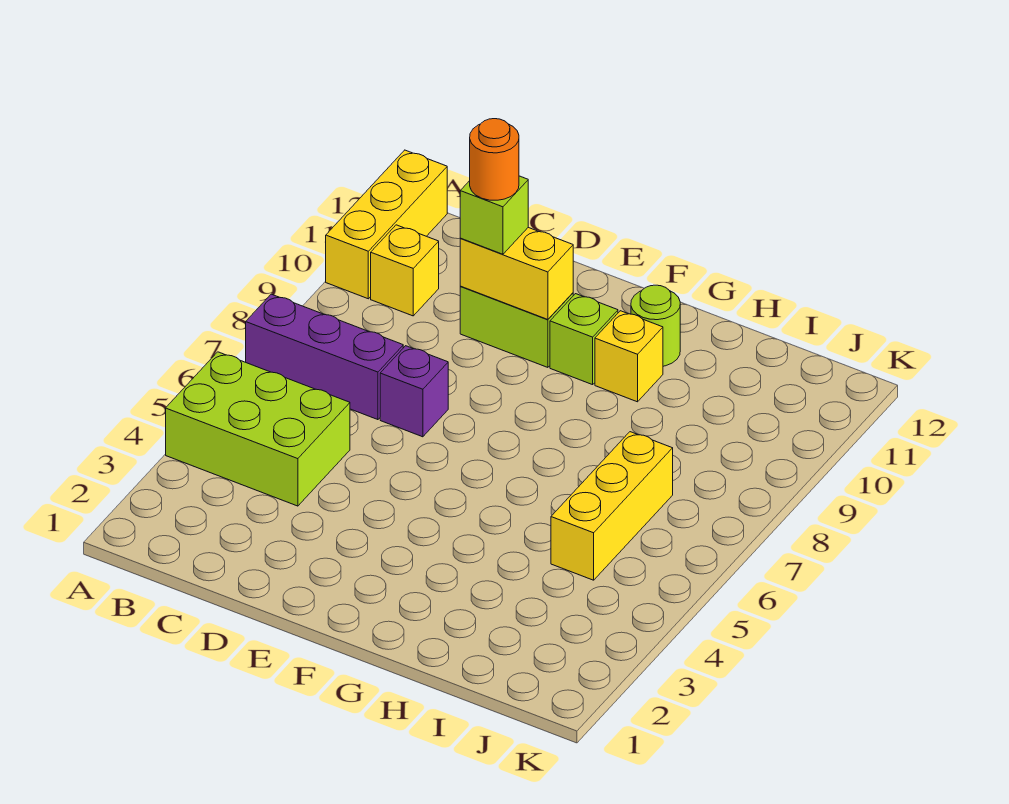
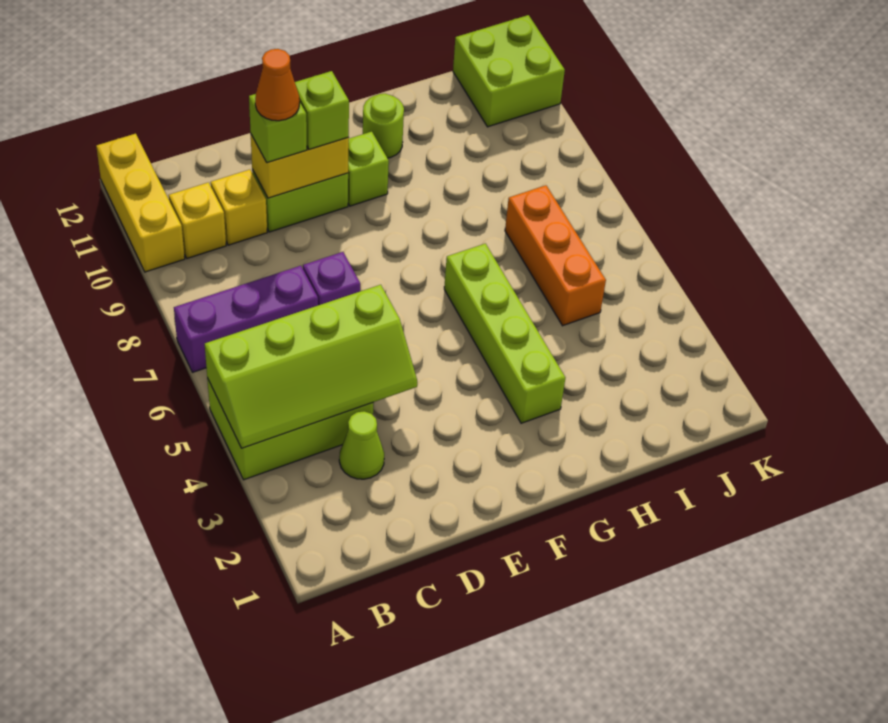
none -> lime 2x4 slope [205,285,417,448]
none -> lime 1x1 cone [339,411,384,479]
orange 1x1 round brick [470,119,519,200] -> orange 1x1 cone [255,49,300,121]
none -> lime 1x1 brick [295,71,349,150]
none -> lime 1x4 brick [444,244,565,423]
yellow 1x1 brick [595,311,663,402] -> yellow 1x1 brick moved to [211,170,267,245]
yellow 1x3 brick [551,432,673,580] -> orange 1x3 brick [505,185,606,326]
none -> lime 2x2 brick [453,15,565,127]

